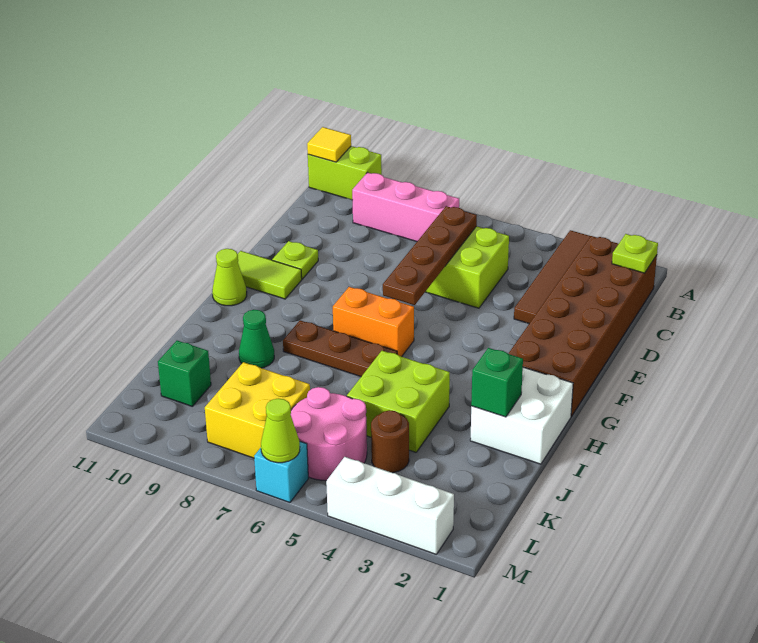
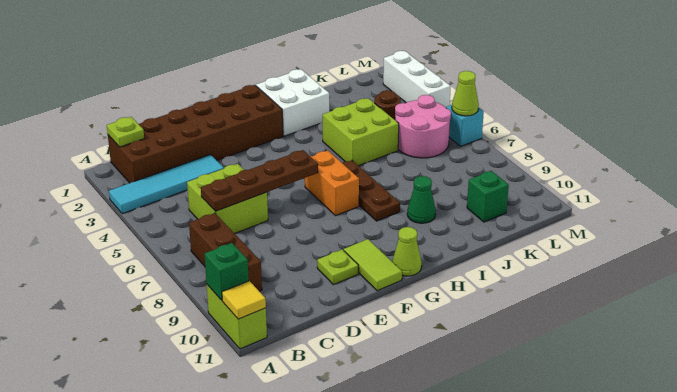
brown 1x4 tile [514,230,591,324] -> cyan 1x4 tile [109,155,224,214]
pink 1x3 brick [352,173,459,241] -> brown 1x3 brick [189,213,262,291]
green 1x1 brick [471,348,523,417] -> green 1x1 brick moved to [205,243,249,300]
yellow 2x2 brick [205,362,310,458] -> none

